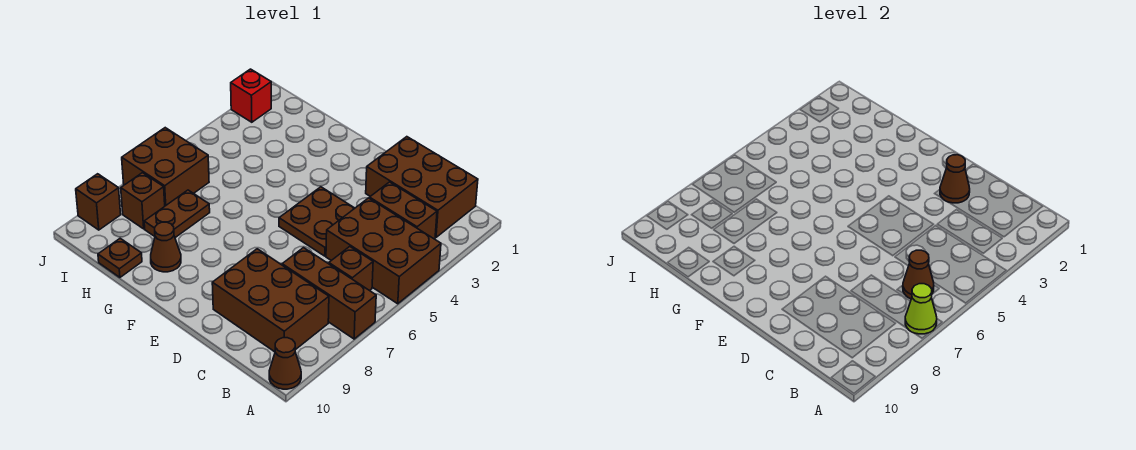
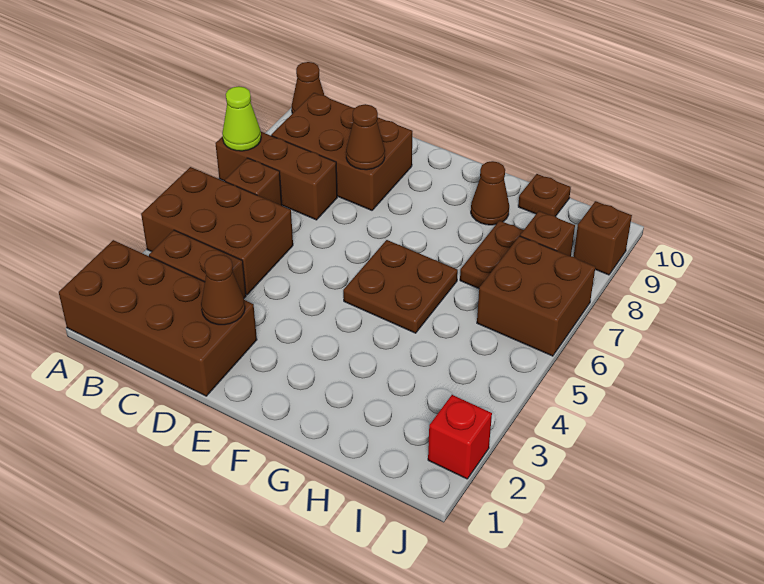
brown 2x3 brick [366,137,478,237] -> brown 2x4 brick [59,240,257,396]
brown 1x1 cone [903,250,934,299] -> brown 1x1 cone moved to [346,104,385,170]
brown 2x2 plate [279,187,355,256] -> brown 2x2 plate moved to [343,240,458,333]

